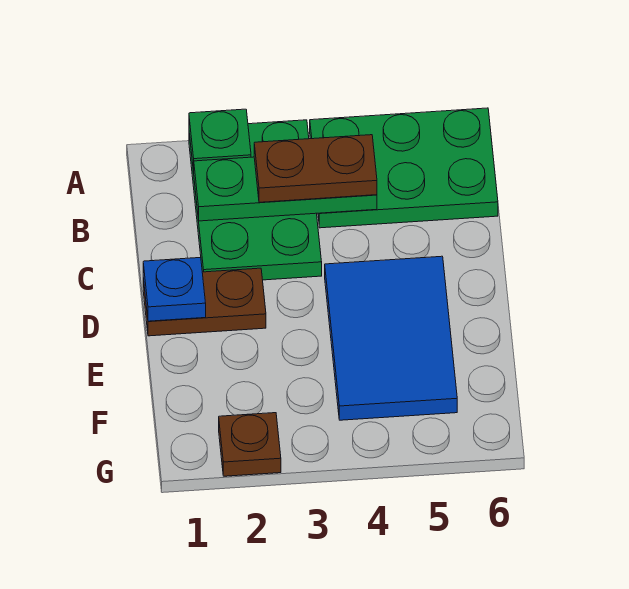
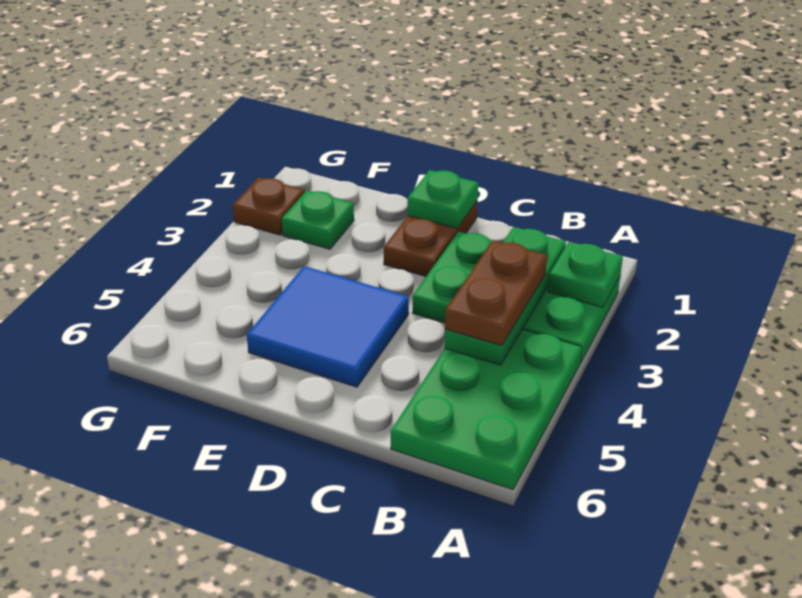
blue 1x1 plate [143,257,206,321] -> green 1x1 plate [408,170,478,229]
blue 2x3 tile [325,256,457,420] -> blue 2x2 tile [247,266,409,387]
none -> green 1x1 plate [282,191,354,249]

